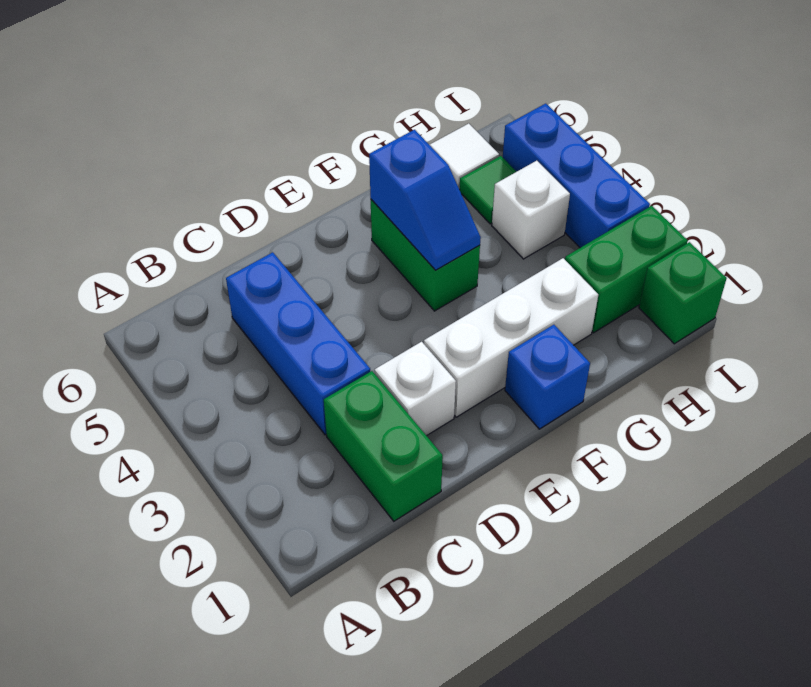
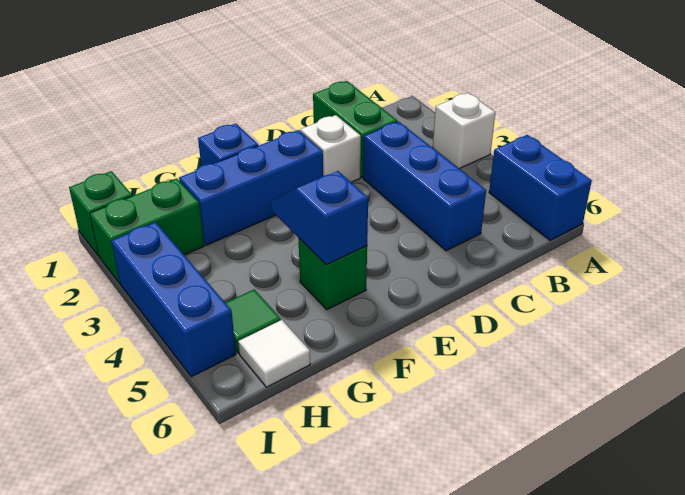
none -> blue 1x2 brick [489,135,592,240]
white 1x3 brick [424,258,598,417] -> blue 1x3 brick [179,130,323,245]
green 1x2 brick [371,200,480,311] -> green 1x1 brick [298,238,367,310]
white 1x1 brick [492,161,570,259] -> white 1x1 brick moved to [433,93,495,169]

